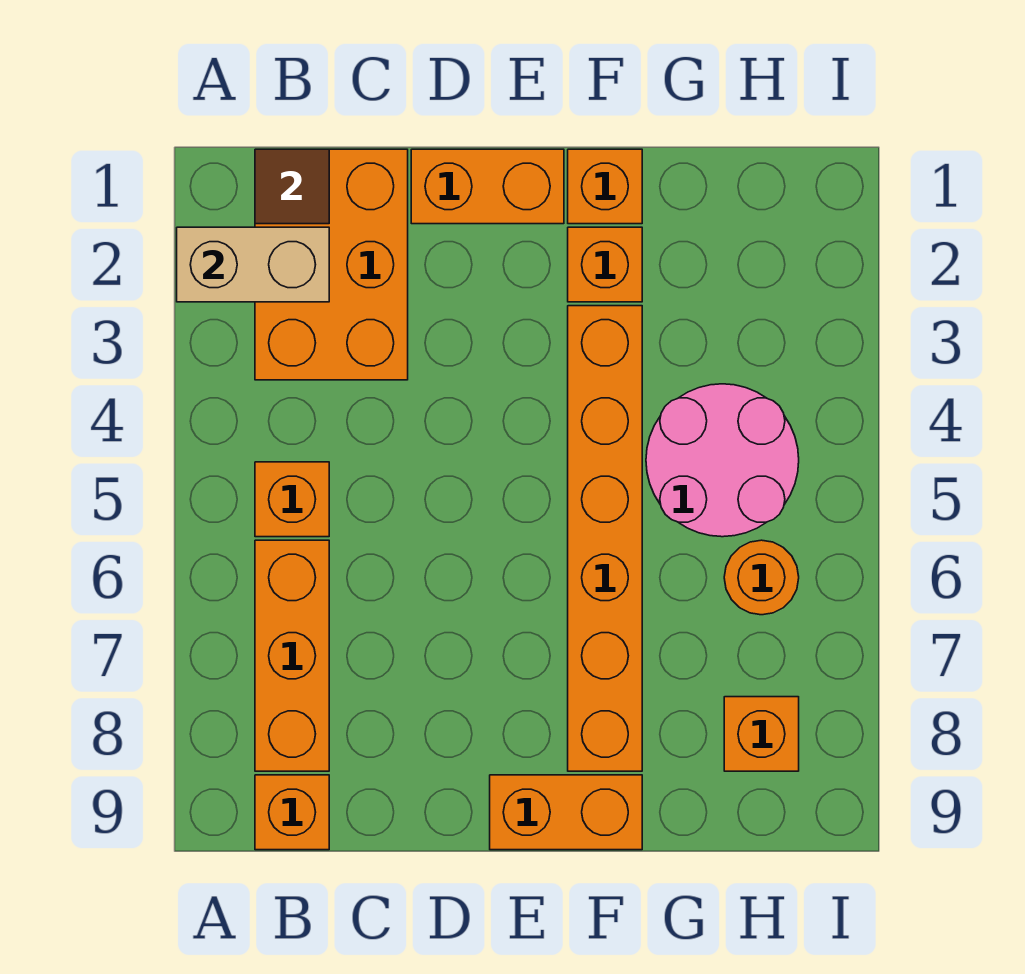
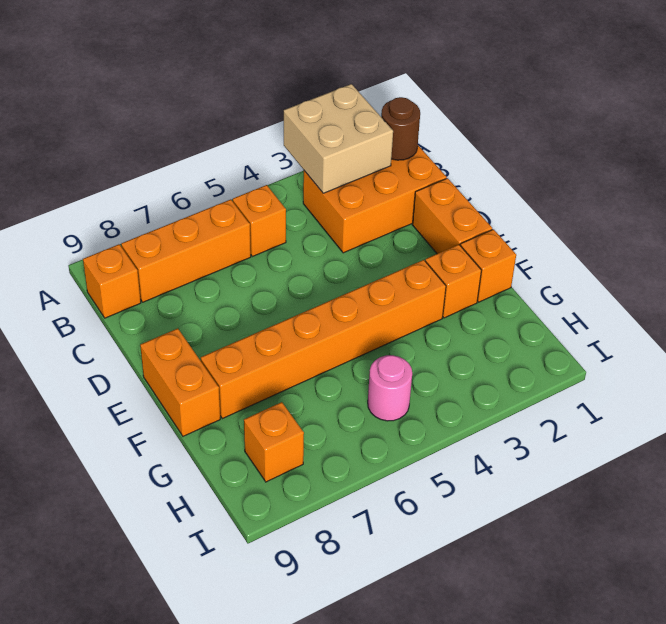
tan 1x2 brick [177,227,329,302] -> tan 2x2 brick [284,84,393,193]
brown 1x1 tile [255,149,329,224] -> brown 1x1 round brick [381,97,420,160]
pink 2x2 round brick [646,384,799,537] -> pink 1x1 round brick [368,355,412,421]
orange 1x1 round brick [724,540,799,615] -> none

